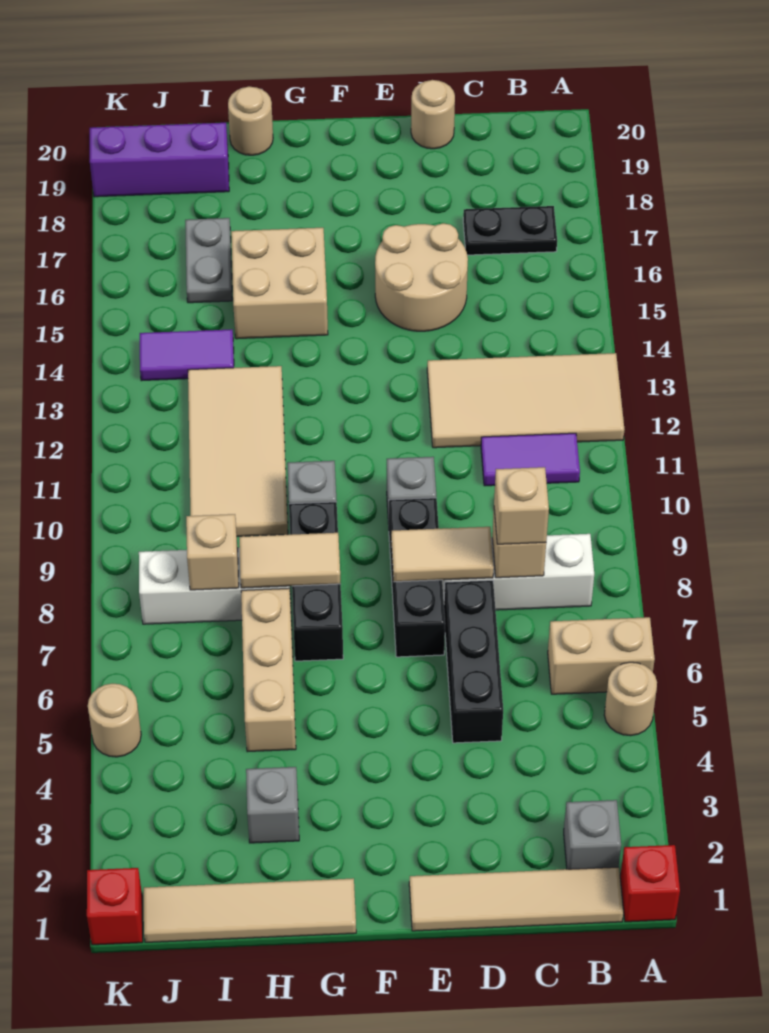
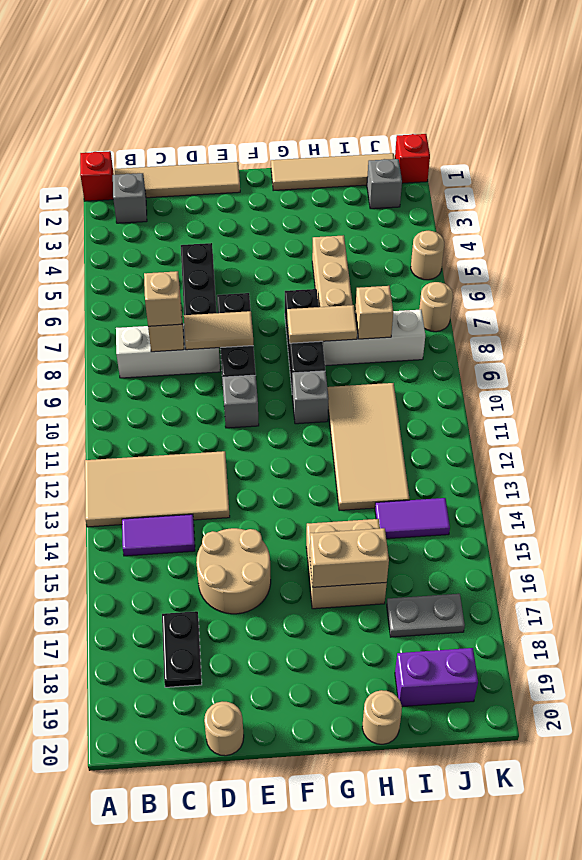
tan 1x1 round brick [604,662,657,736] -> tan 1x1 round brick moved to [419,282,453,332]
tan 1x2 brick [548,617,655,694] -> tan 1x2 brick moved to [310,528,389,587]
purple 1x2 tile [481,433,580,486] -> purple 1x2 tile moved to [122,514,195,556]
black 1x2 plate [463,206,557,255] -> black 1x2 plate turned to [162,611,202,687]
grey 1x1 brick [246,767,299,843] -> grey 1x1 brick moved to [367,159,402,209]
grey 1x2 plate [185,218,232,303] -> grey 1x2 plate turned to [387,594,465,637]
purple 1x3 brick [90,123,229,197] -> purple 1x2 brick [395,648,478,707]

